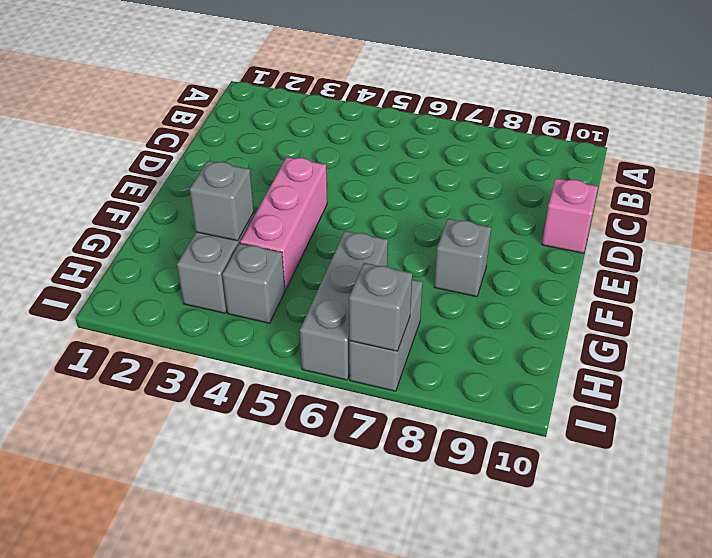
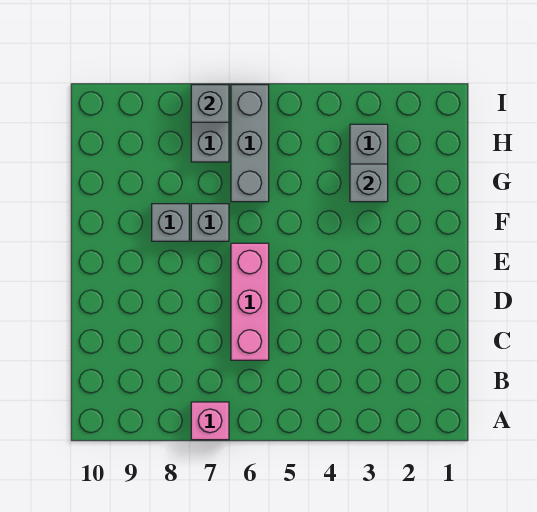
pink 1x1 brick [542,178,598,253] -> pink 1x1 brick moved to [191,402,229,440]
pink 1x3 brick [240,157,327,290] -> pink 1x3 brick moved to [231,243,269,360]
grey 1x1 brick [222,243,285,323] -> grey 1x1 brick moved to [191,204,229,241]

